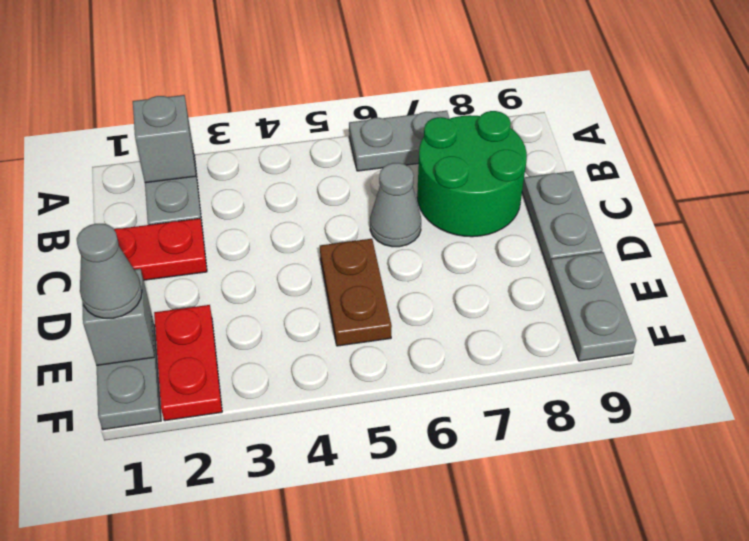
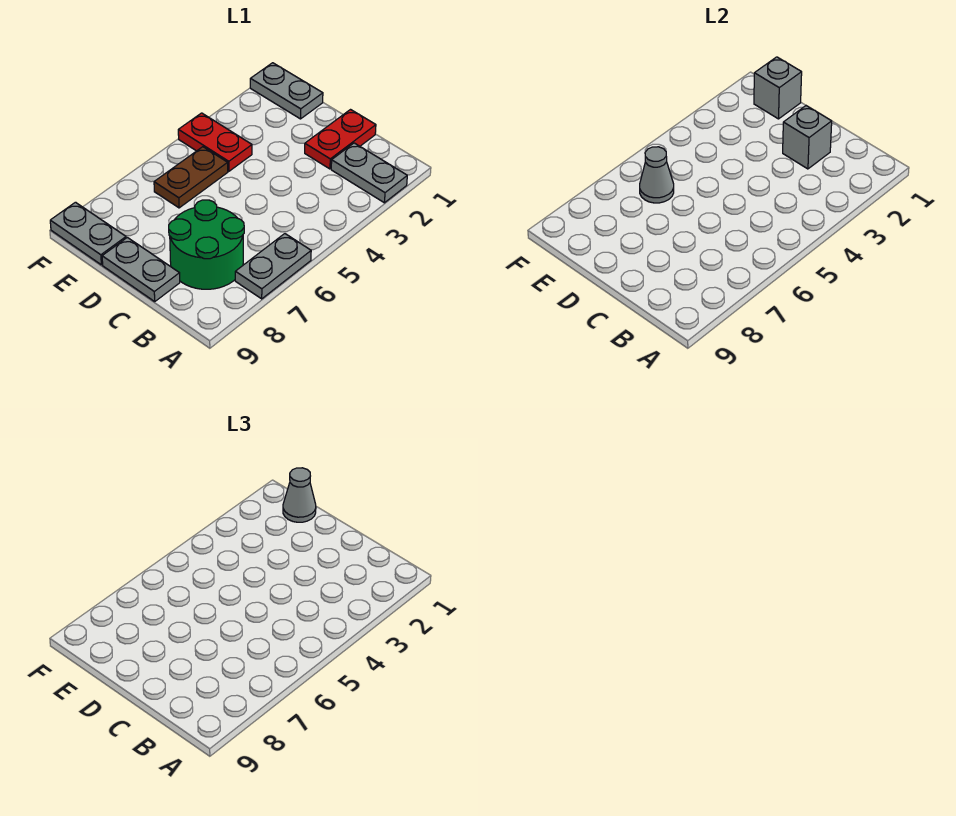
grey 1x1 brick [133,95,196,183] -> grey 1x1 brick moved to [783,106,832,169]
grey 1x1 cone [370,163,421,247] -> grey 1x1 cone moved to [640,147,674,203]
brown 1x2 plate [320,239,392,346] -> brown 1x2 plate turned to [154,147,228,208]
red 1x2 plate [154,305,222,421] -> red 1x2 plate moved to [178,113,252,171]

